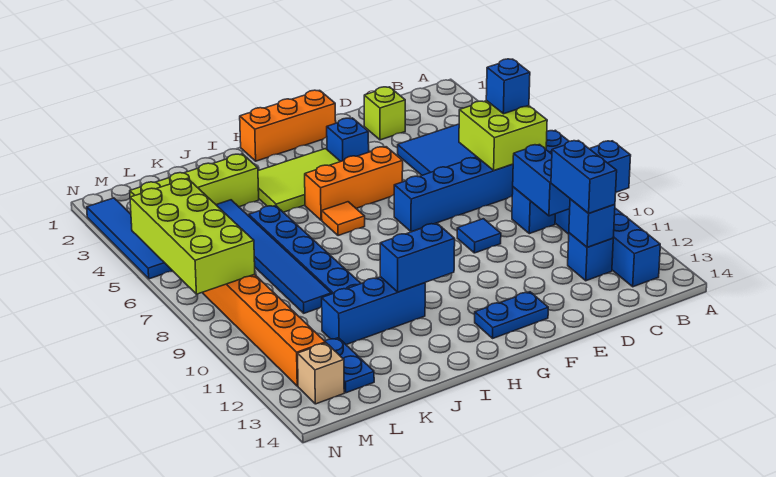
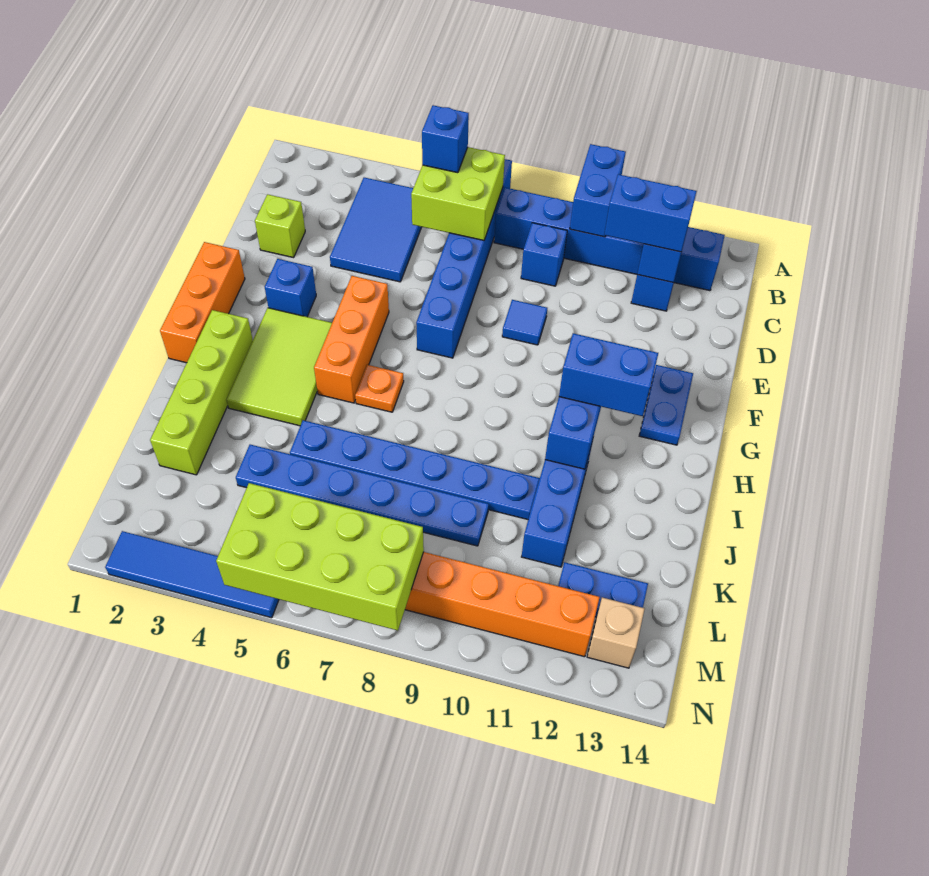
blue 1x2 brick [513,145,570,216] -> blue 1x2 brick moved to [559,333,658,416]
orange 1x1 tile [322,202,365,236] -> orange 1x1 plate [355,365,404,412]
lime 1x4 brick [130,154,259,207] -> lime 1x4 brick moved to [150,310,253,475]
blue 1x6 tile [217,200,331,313] -> blue 1x6 plate [236,445,489,546]

